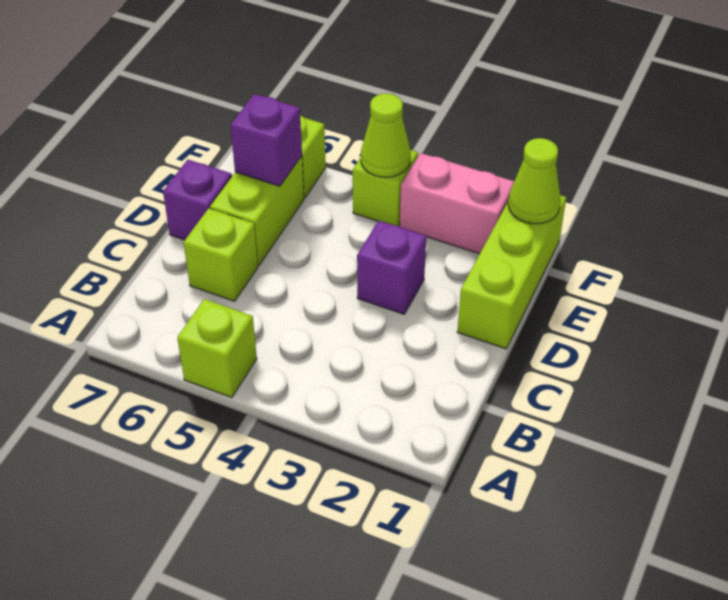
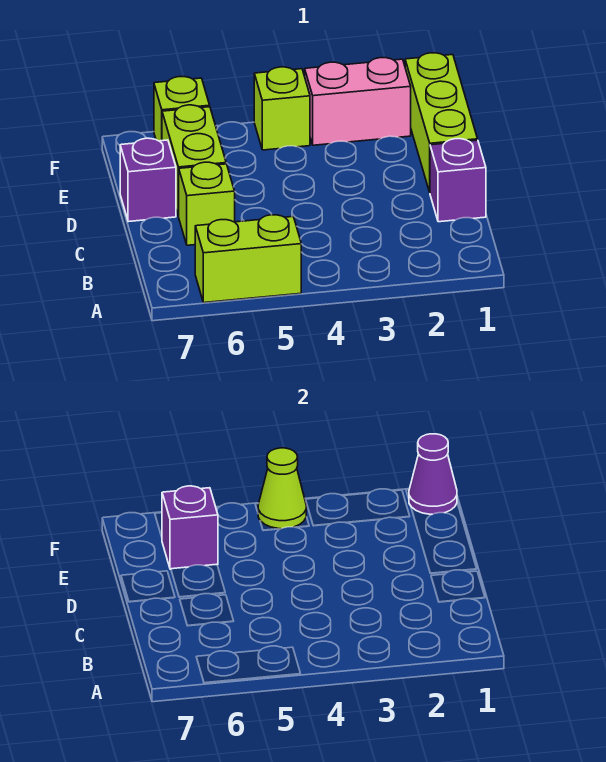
lime 1x1 brick [177,299,257,398] -> lime 1x2 brick [195,215,301,303]
purple 1x1 brick [357,221,426,314] -> purple 1x1 brick moved to [430,139,486,222]
lime 1x1 cone [508,138,561,224] -> purple 1x1 cone [409,434,457,514]

